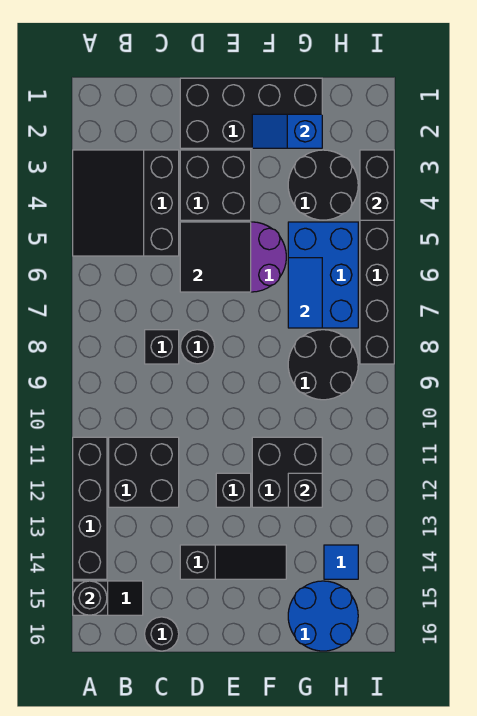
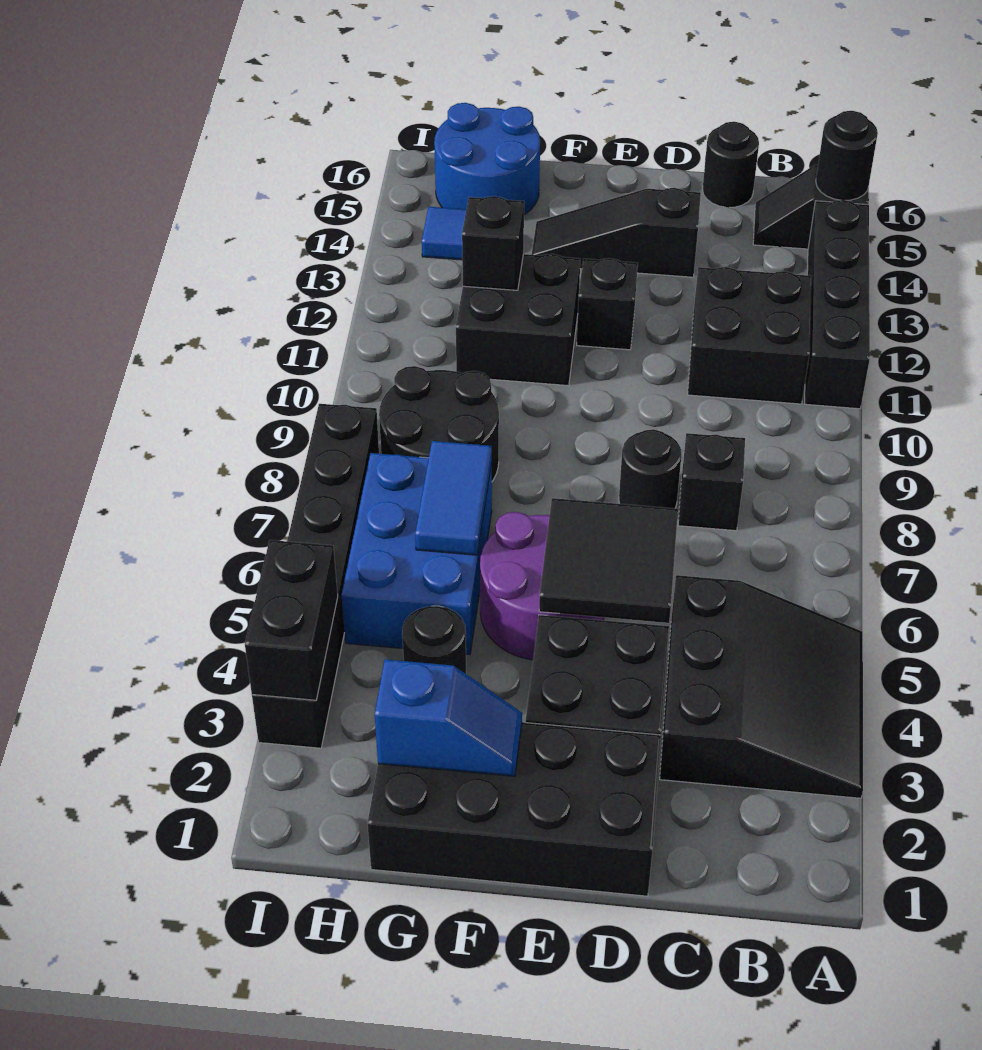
black 2x2 round brick [288,150,358,220] -> black 1x1 round brick [402,606,466,674]

